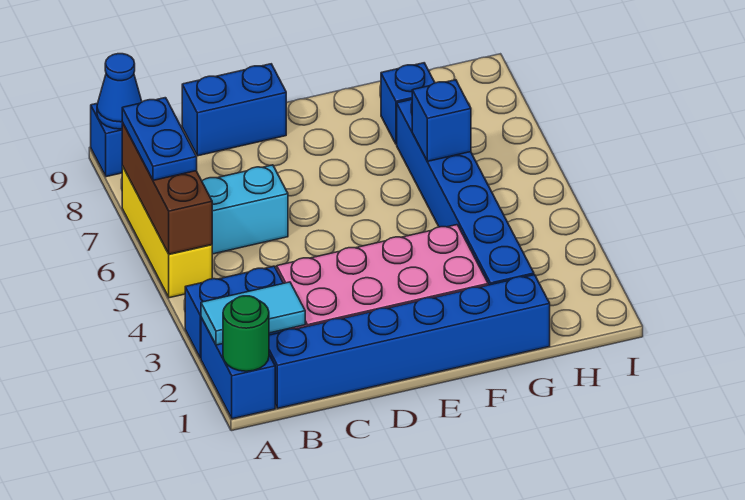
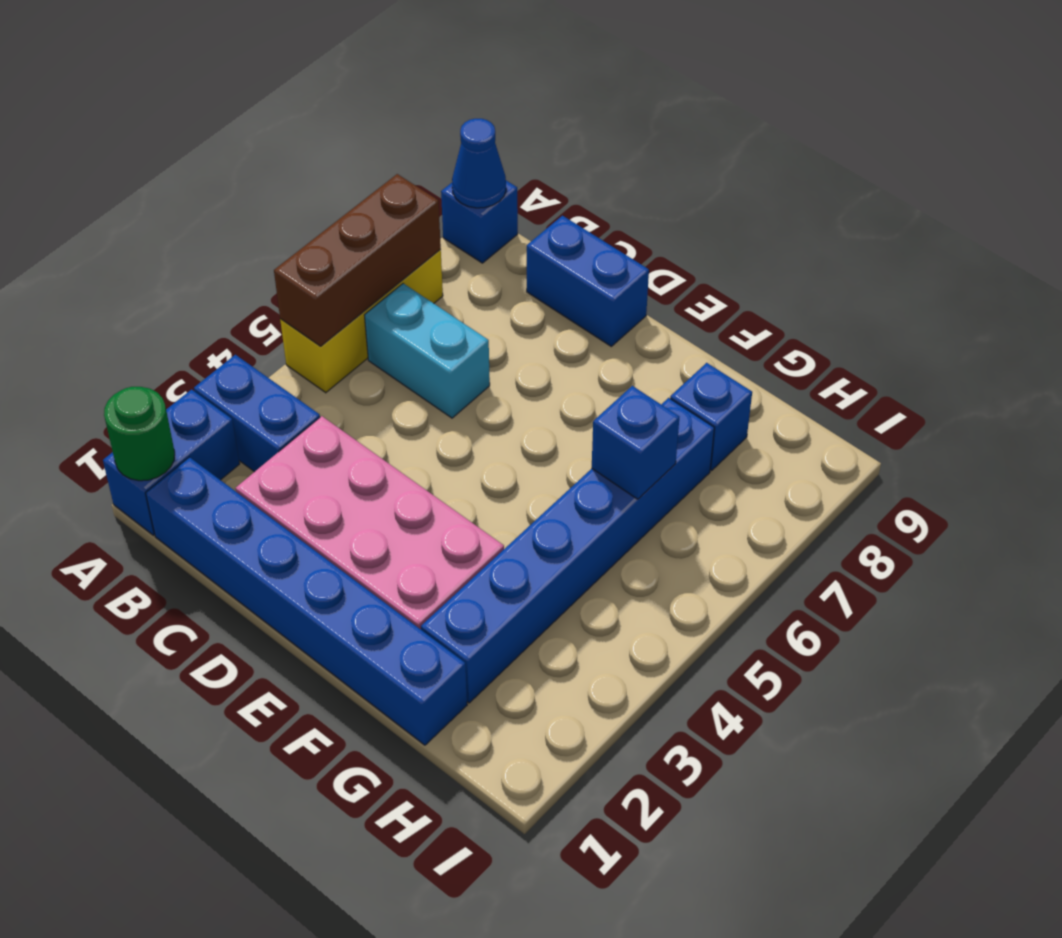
cyan 1x2 tile [201,282,305,345] -> none
blue 1x2 plate [122,98,197,180] -> none

